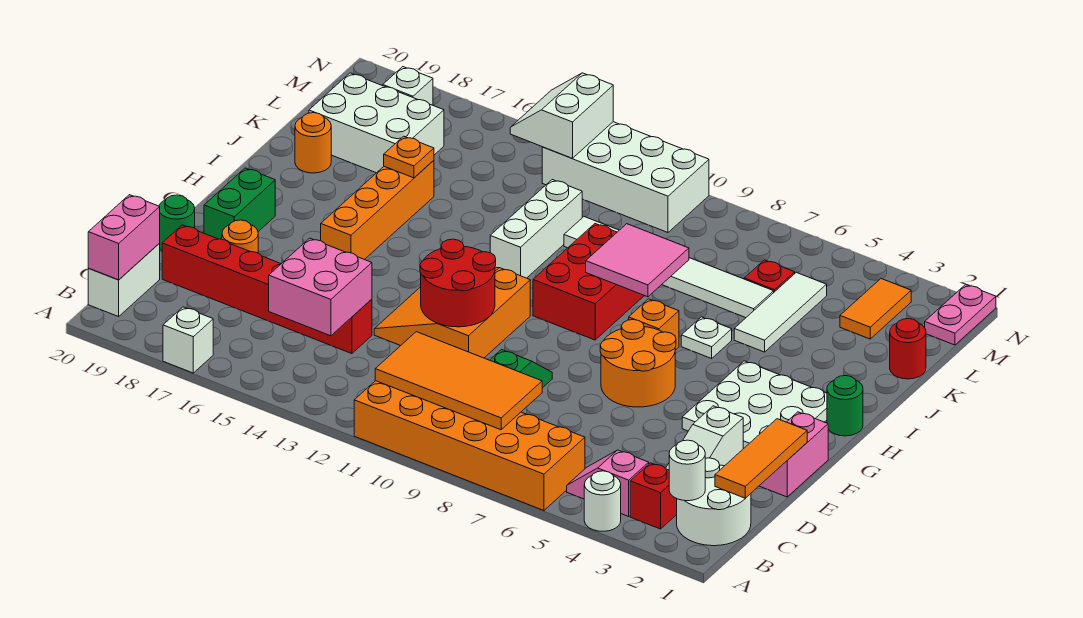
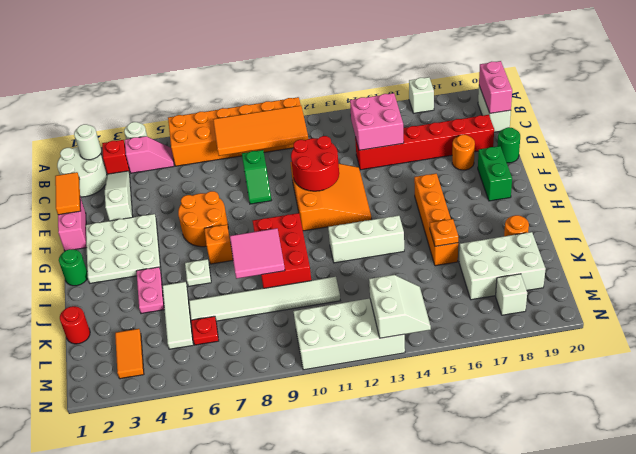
orange 1x3 tile [715,419,807,498] -> orange 1x2 tile [55,172,81,215]
white 1x3 brick [490,180,583,278] -> white 1x3 brick turned to [328,215,404,263]
pink 1x2 plate [925,284,996,345] -> pink 1x2 plate moved to [136,267,164,314]

